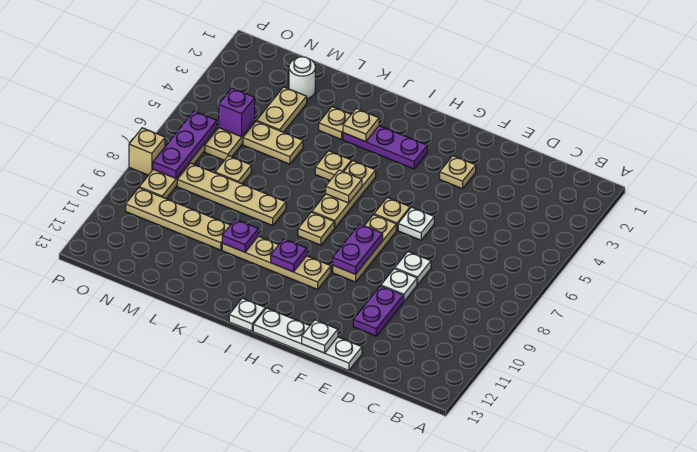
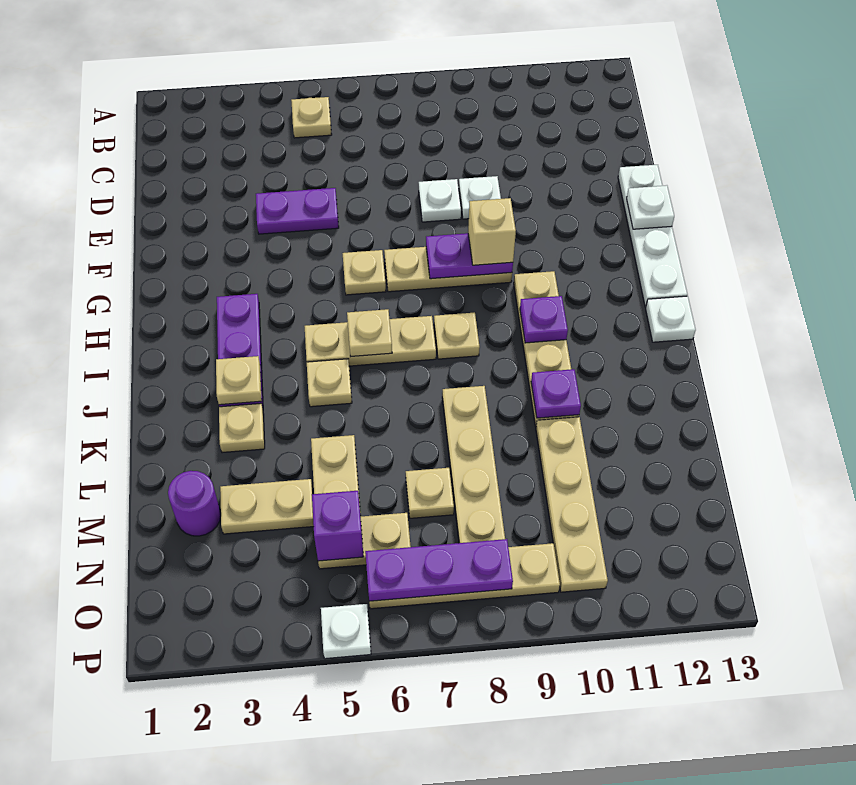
purple 1x2 plate [353,286,403,336] -> purple 1x2 plate moved to [256,188,339,234]
tan 1x1 plate [440,156,476,189] -> tan 1x1 plate moved to [291,97,332,138]
white 1x1 plate [398,207,434,240] -> white 1x1 plate moved to [321,604,371,659]
white 1x1 round brick [289,57,315,99] -> purple 1x1 round brick [168,471,221,536]
tan 1x1 brick [129,128,165,175] -> tan 1x1 brick moved to [468,198,516,265]

